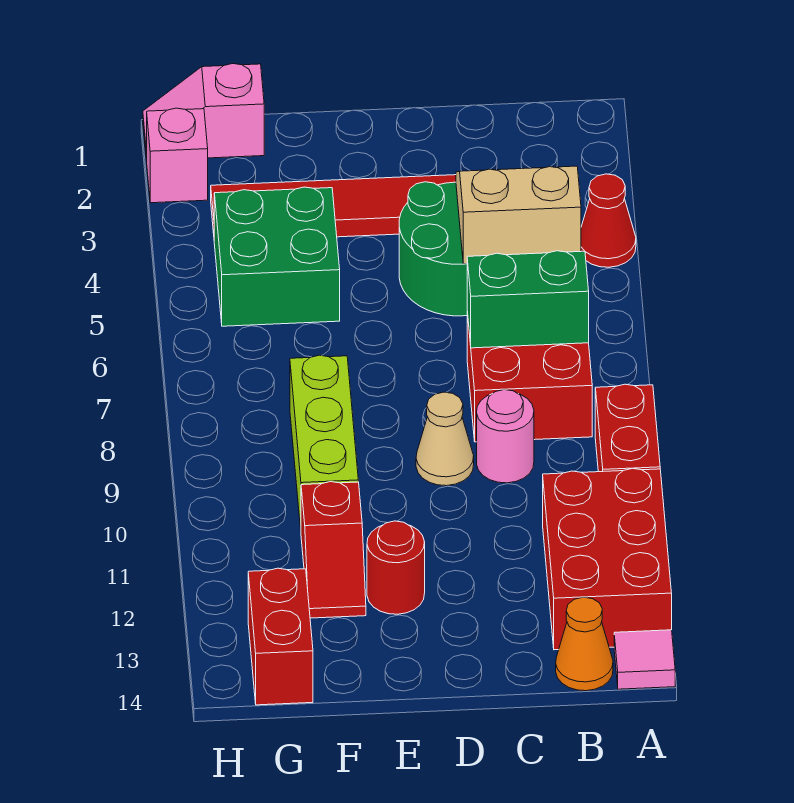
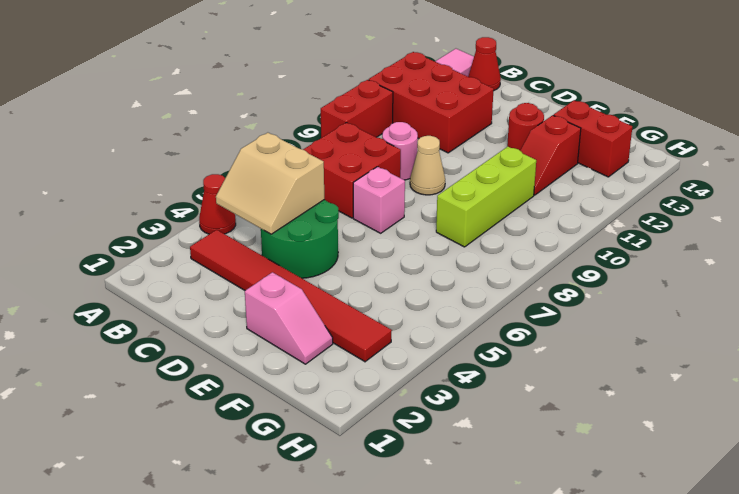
red 2x3 brick [543,469,672,650] -> red 2x3 brick turned to [369,52,494,153]
green 1x2 brick [467,251,589,348] -> none
orange 1x1 cone [556,597,613,691] -> red 1x1 cone [468,37,501,91]
green 2x2 brick [214,187,340,326] -> none
red 1x2 slope [301,482,366,618] -> red 1x2 slope turned to [520,115,581,195]
pink 1x2 slope [143,64,264,160] -> pink 1x2 slope moved to [245,272,333,364]
red 1x2 brick [248,568,313,705] -> red 1x2 brick turned to [554,100,632,177]
pink 1x1 brick [147,108,208,203] -> pink 1x1 brick moved to [353,167,405,233]

